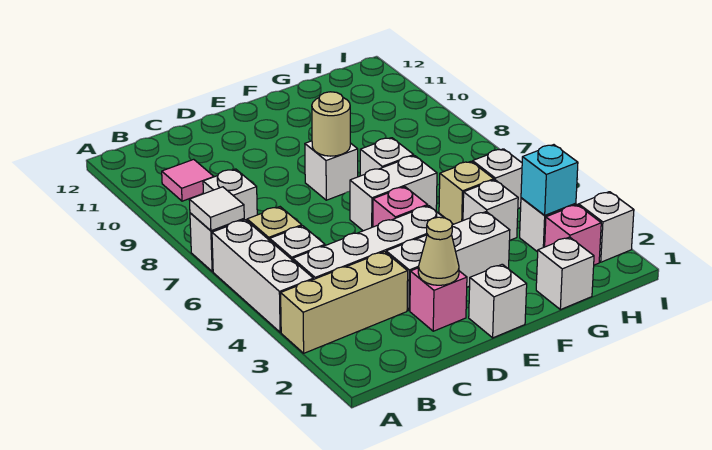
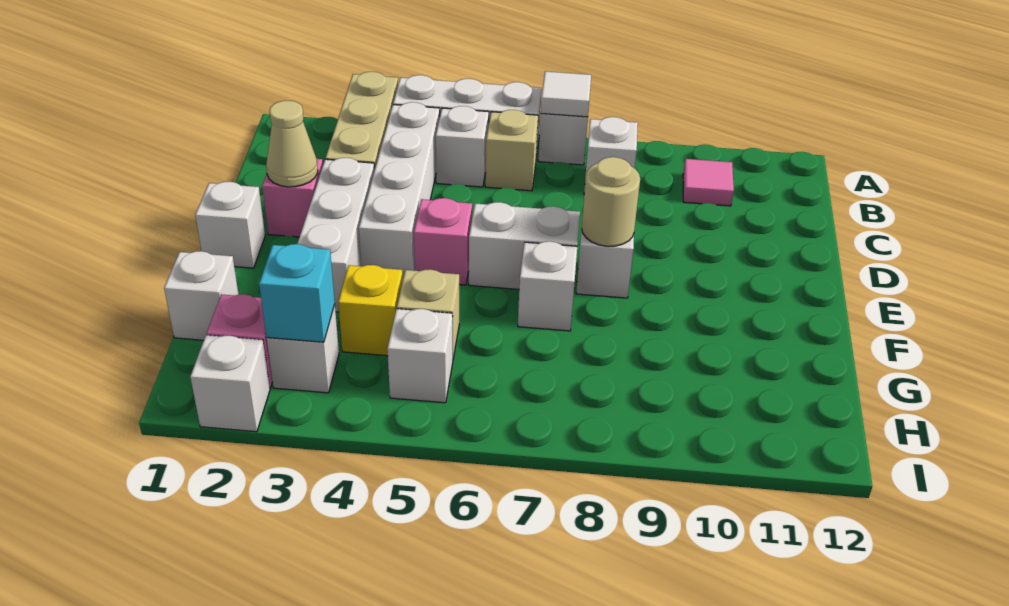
white 1x2 brick [350,156,437,231] -> white 1x2 brick turned to [469,202,580,289]
white 1x1 brick [463,180,518,240] -> yellow 1x1 brick [338,265,403,356]

